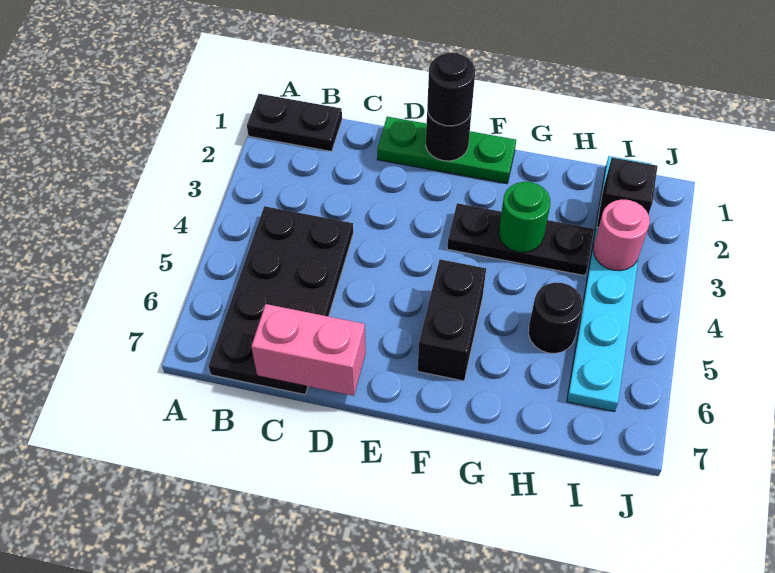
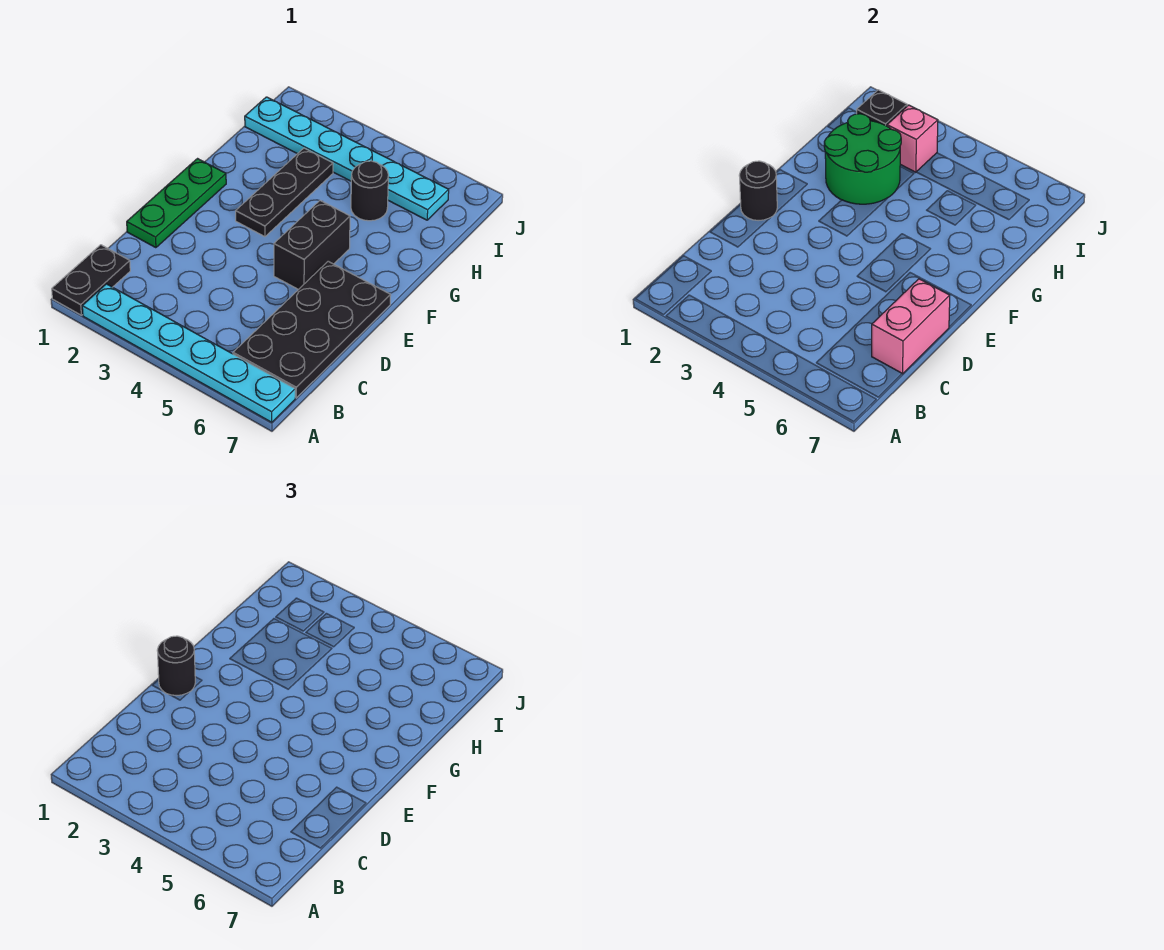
none -> cyan 1x6 plate [82,284,295,422]
black 2x4 plate [209,206,353,395] -> black 2x4 plate turned to [233,261,391,398]
black 1x2 brick [418,259,486,381] -> black 1x2 brick turned to [274,201,350,290]
green 1x1 round brick [499,182,550,252] -> green 2x2 round brick [824,114,901,204]
pink 1x1 round brick [593,200,650,271] -> pink 1x1 brick [887,105,938,172]

